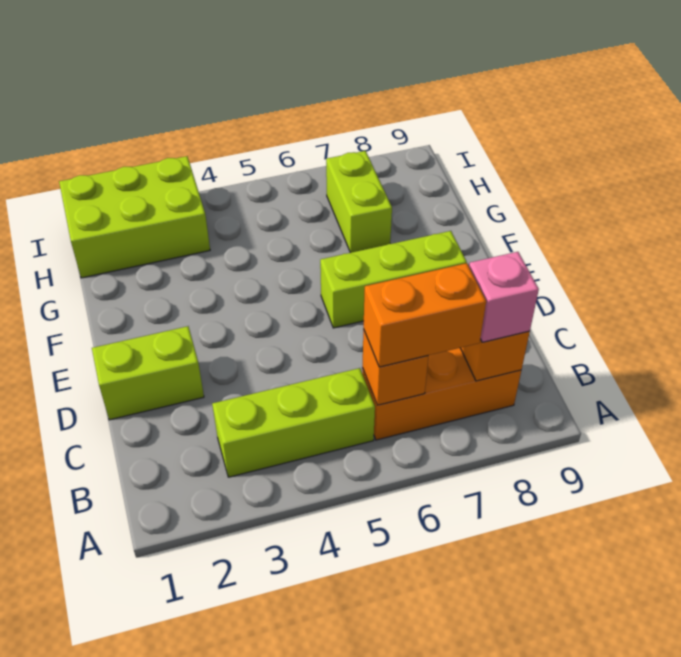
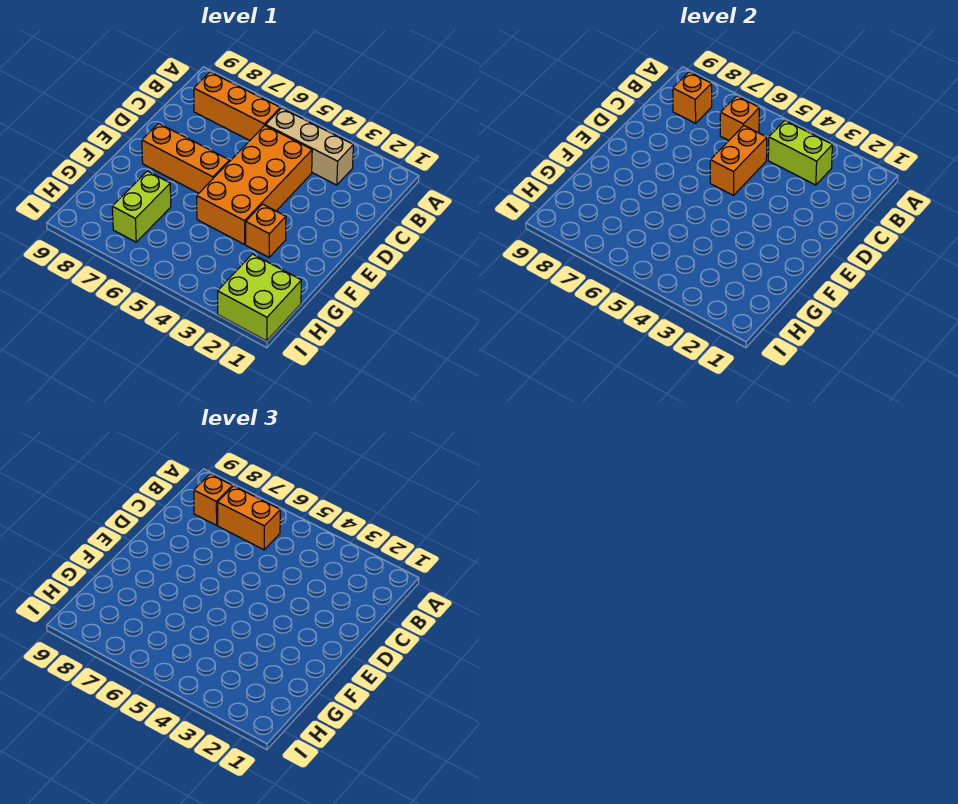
lime 1x3 brick [212,368,375,477] -> tan 1x3 brick [266,108,353,185]
pink 1x1 brick [469,252,539,342] -> orange 1x1 brick [194,474,233,525]
none -> orange 2x4 brick [197,126,312,244]
none -> orange 1x2 brick [710,126,767,195]
lime 1x2 brick [92,326,204,420] -> lime 1x2 brick moved to [768,121,832,185]
lime 1x3 brick [320,231,467,328] -> orange 1x3 brick [142,123,229,193]
none -> orange 1x1 brick [246,204,286,257]
lime 2x3 brick [59,156,210,278] -> lime 2x2 brick [218,254,301,341]

